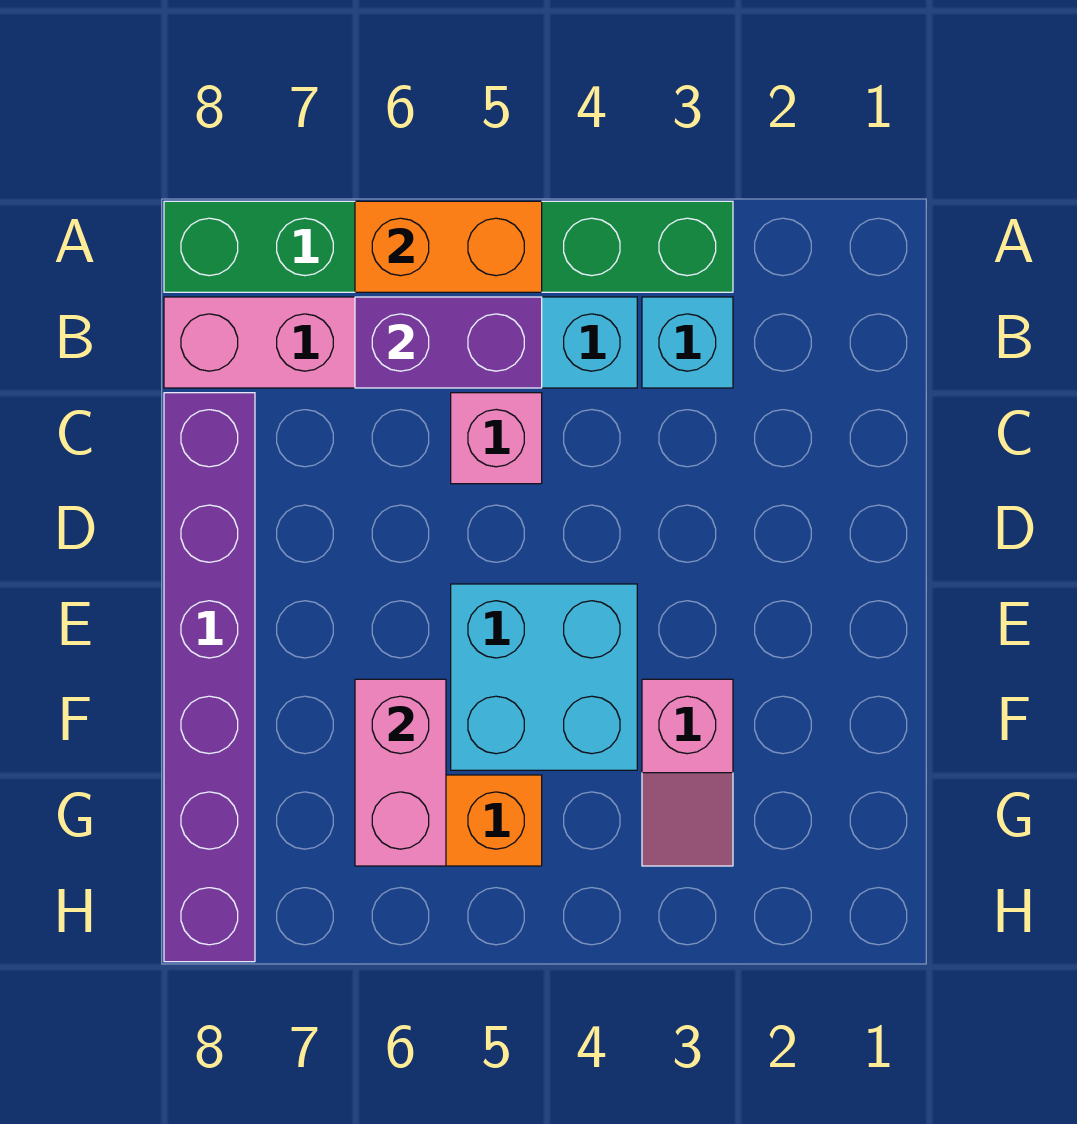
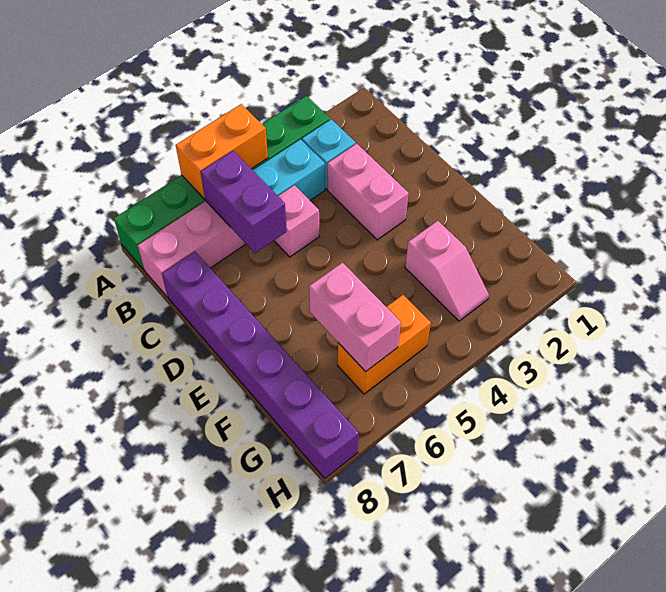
purple 1x2 brick [355,297,542,388] -> purple 1x2 brick turned to [201,151,287,253]
none -> pink 1x2 brick [327,144,409,240]
cyan 2x2 brick [451,584,637,770] -> none

